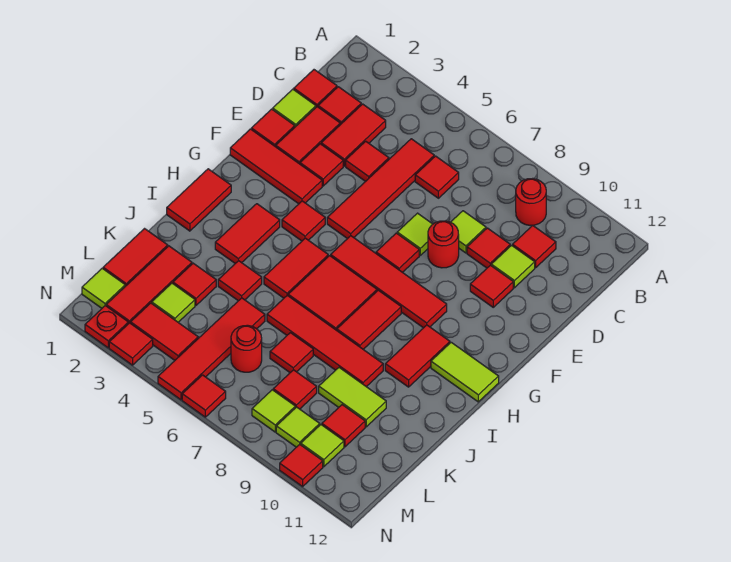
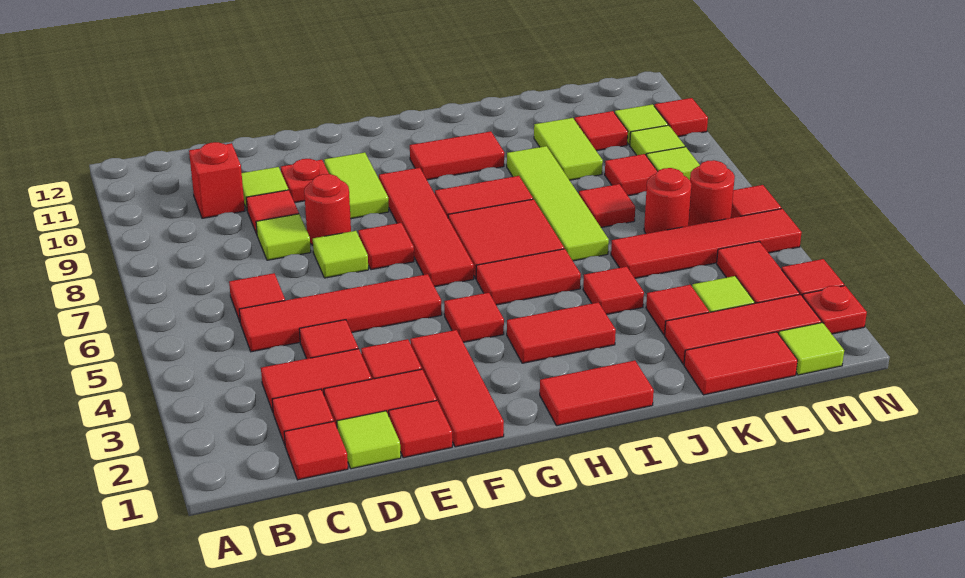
red 1x1 round brick [516,179,546,225] -> red 1x1 round brick moved to [688,160,735,226]
red 1x1 tile [513,226,556,268] -> red 1x1 brick [189,142,245,218]
red 1x1 tile [470,265,513,307] -> red 1x1 plate [281,158,329,203]
lime 1x2 tile [431,342,499,402] -> lime 1x2 tile moved to [324,152,389,219]
red 1x4 tile [267,295,383,387] -> lime 1x4 tile [507,146,609,261]

